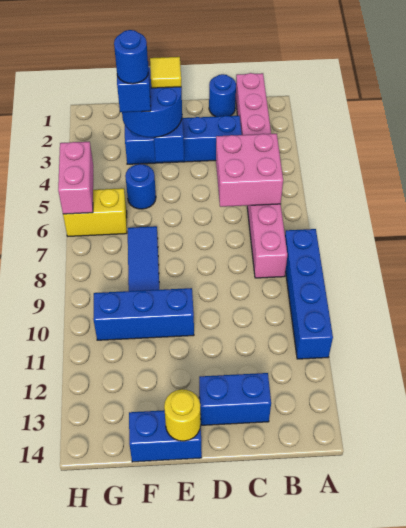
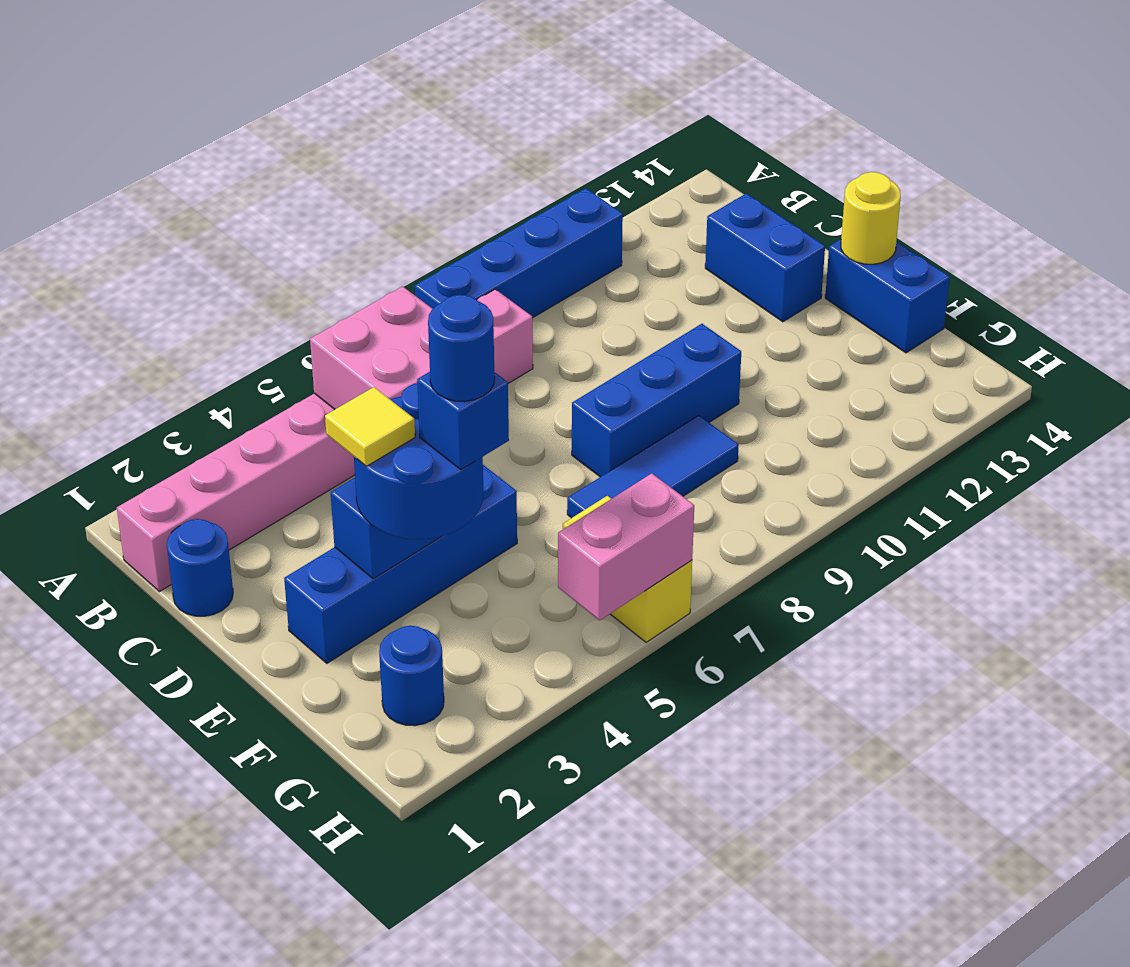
blue 1x4 brick [125,116,242,164] -> blue 1x4 brick turned to [284,465,517,663]
blue 1x3 brick [93,288,194,340] -> blue 1x3 brick turned to [572,324,741,477]
blue 1x1 round brick [125,164,156,209] -> blue 1x1 round brick moved to [379,626,444,726]

